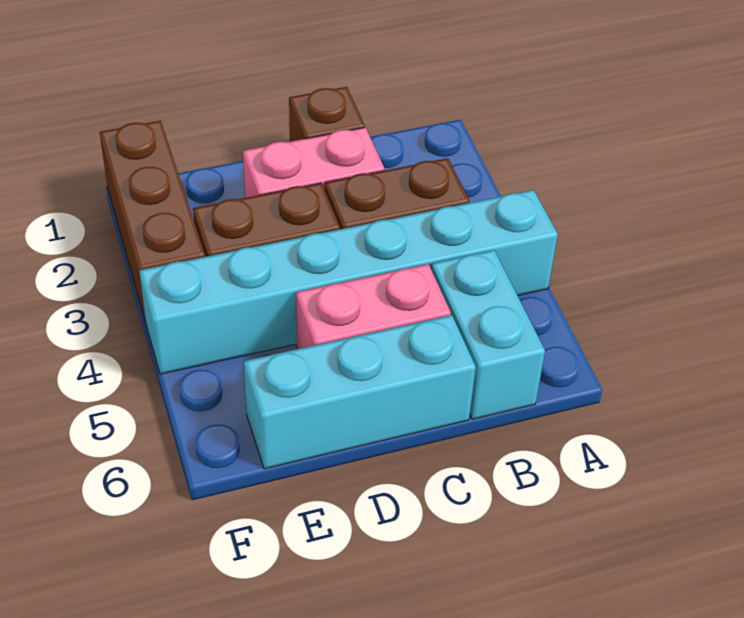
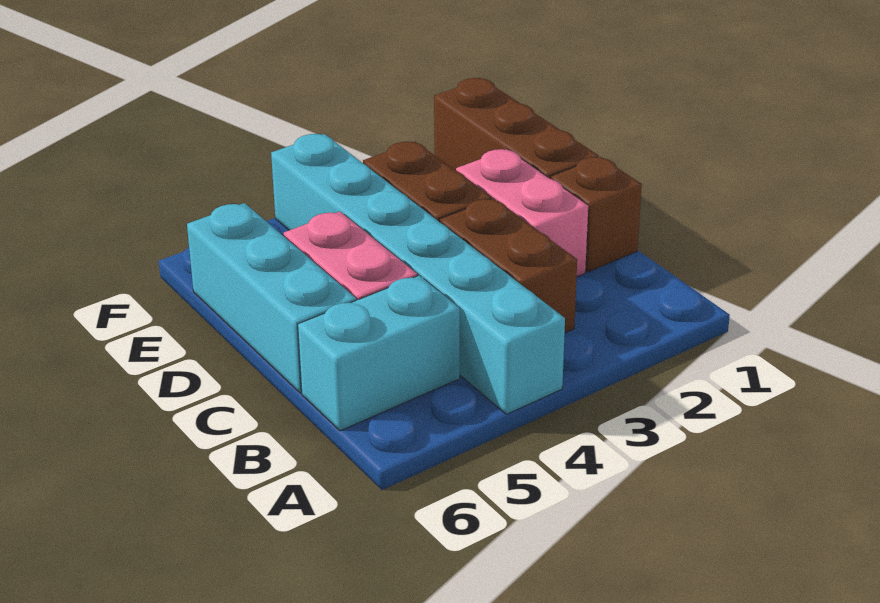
brown 1x3 brick [100,121,205,322] -> brown 1x3 brick turned to [434,78,599,178]

